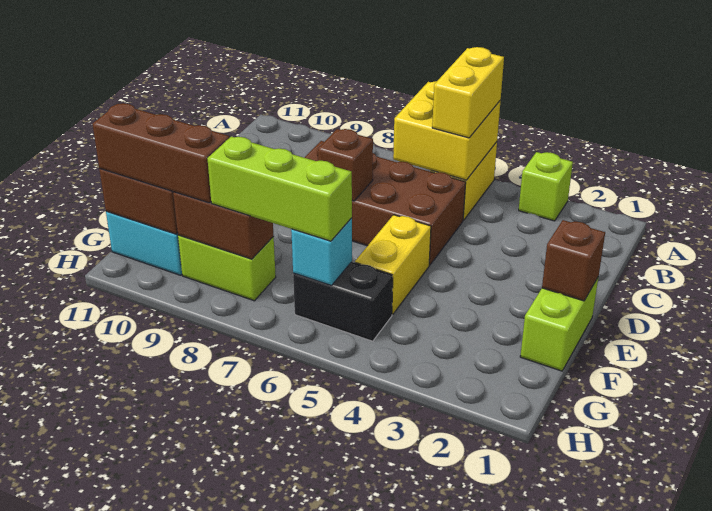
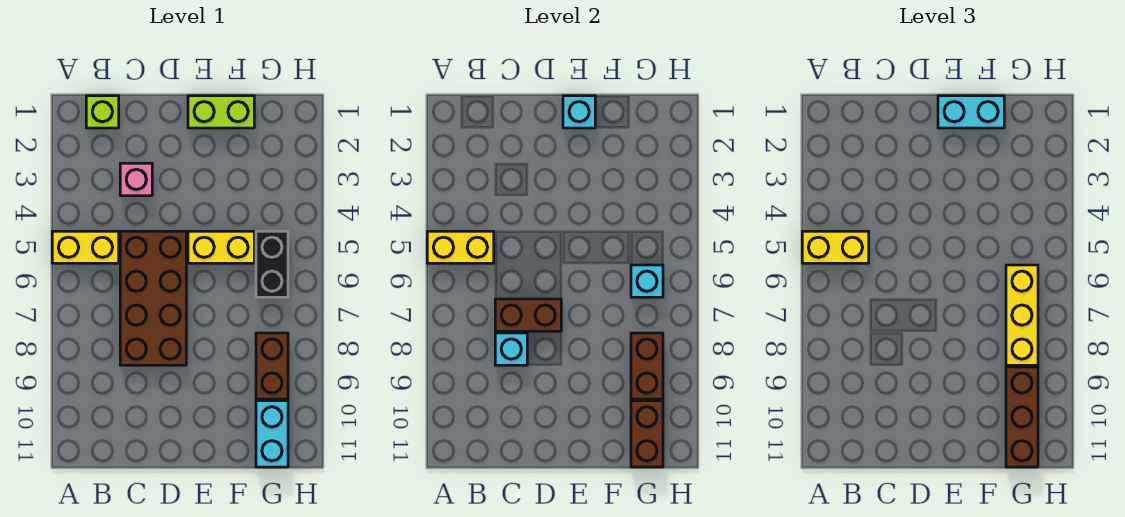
lime 1x1 brick [519,152,573,221] -> lime 1x1 brick moved to [86,96,119,128]
yellow 2x2 brick [393,81,501,180] -> yellow 1x2 brick [427,231,494,263]
none -> pink 1x1 brick [120,163,152,196]
none -> cyan 1x1 brick [495,333,527,365]
brown 1x1 brick [318,129,373,201] -> brown 1x2 brick [495,299,561,331]
brown 1x1 brick [542,220,605,301] -> cyan 1x1 brick [563,96,595,128]
none -> cyan 1x2 brick [938,96,1004,128]
lime 1x3 brick [207,137,352,241] -> yellow 1x3 brick [1006,265,1038,365]
lime 1x2 brick [178,235,276,301] -> brown 1x2 brick [256,333,288,399]

